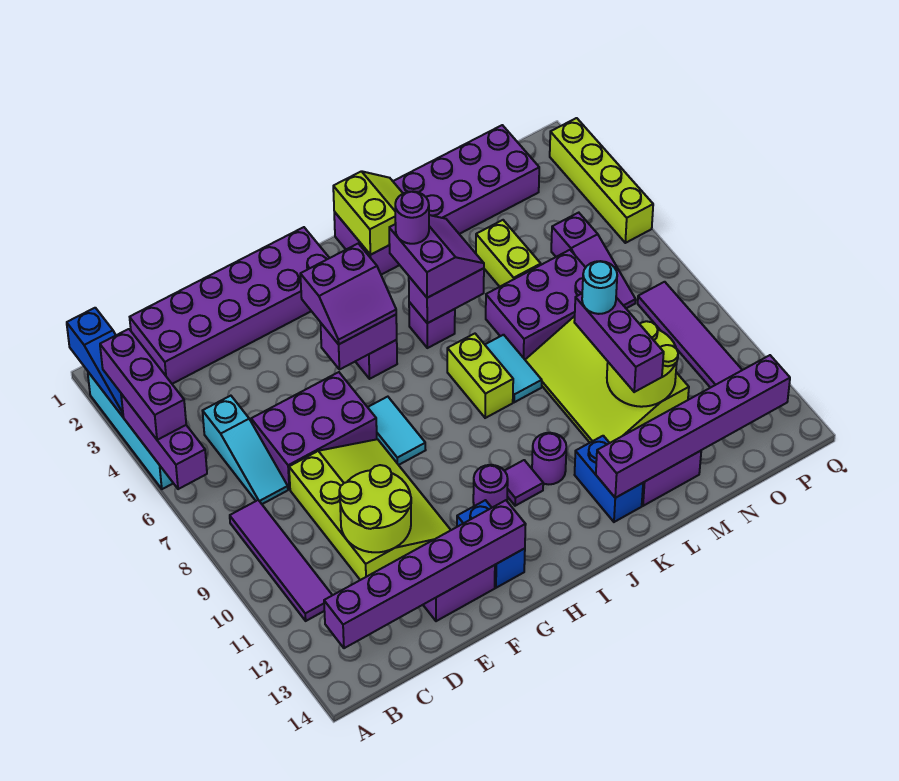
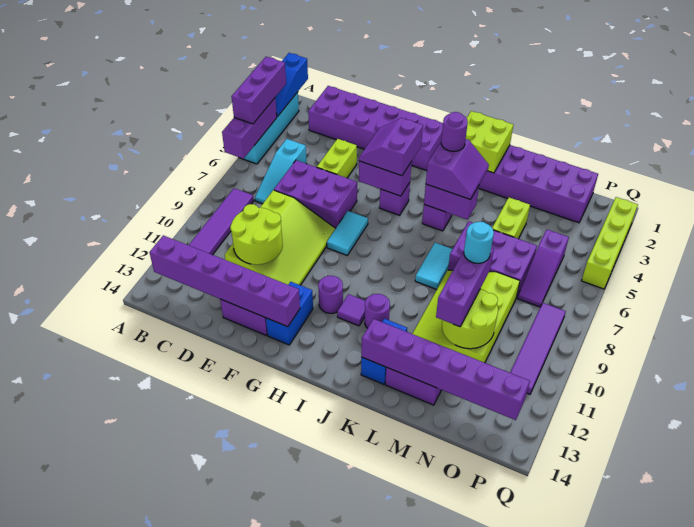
purple 2x2 slope [300,244,396,344] -> purple 2x2 slope turned to [359,118,423,176]
lime 2x2 slope [333,171,403,255] -> lime 2x2 brick [466,111,513,173]
lime 1x2 brick [447,334,513,418] -> lime 1x2 brick moved to [317,139,357,178]

